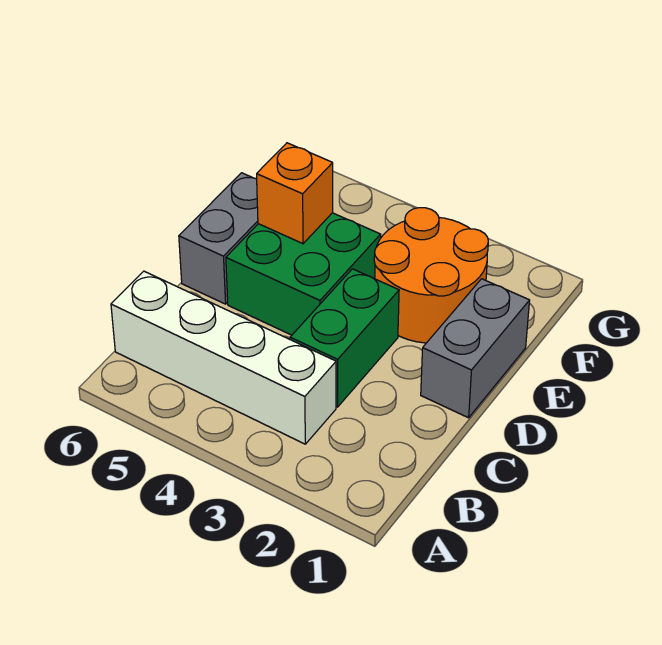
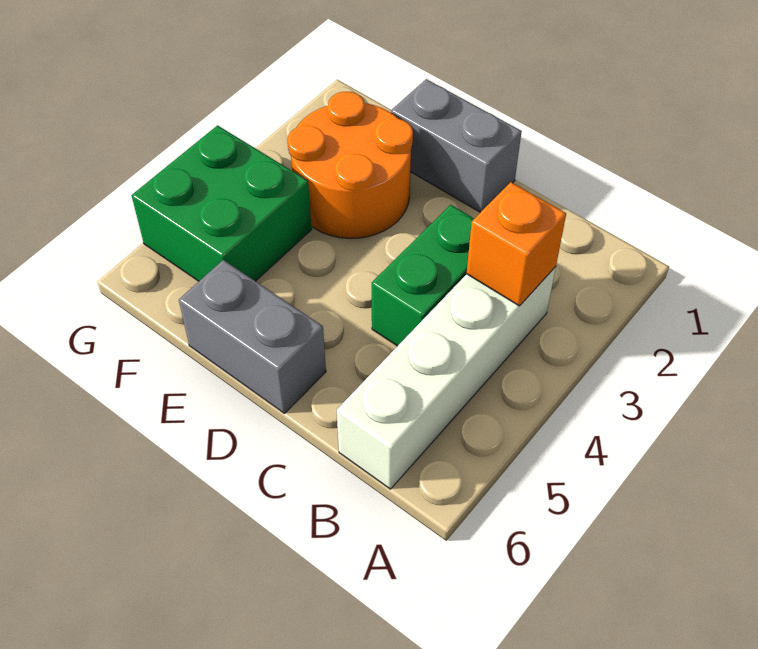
green 1x2 brick [290,269,399,407] -> green 1x2 brick turned to [372,205,474,346]
green 2x2 brick [226,213,381,335] -> green 2x2 brick moved to [132,125,312,281]
orange 1x1 brick [257,143,333,244] -> orange 1x1 brick moved to [467,182,566,306]

